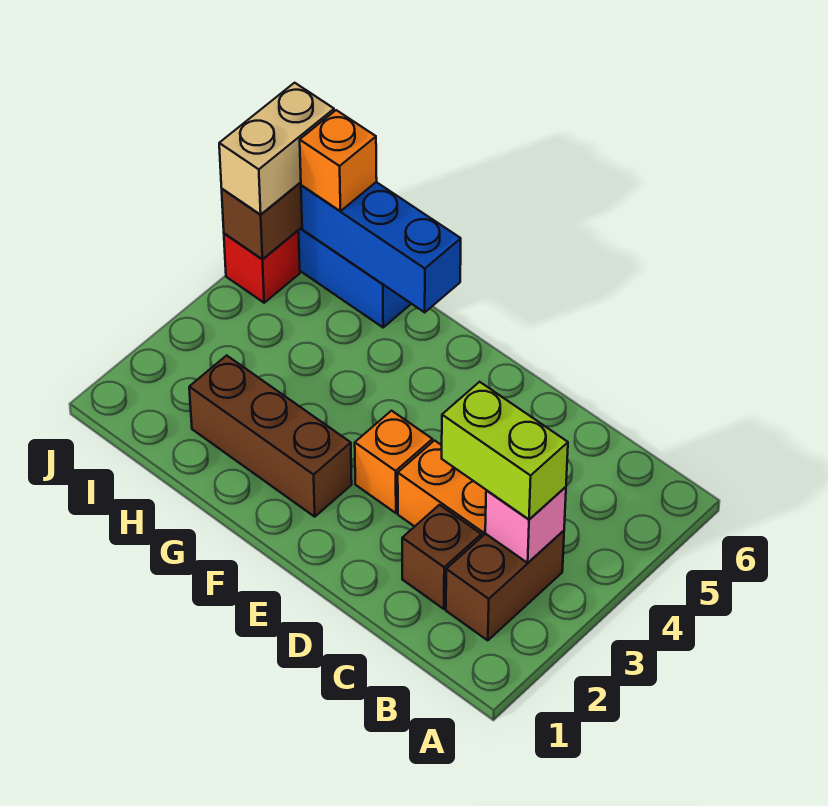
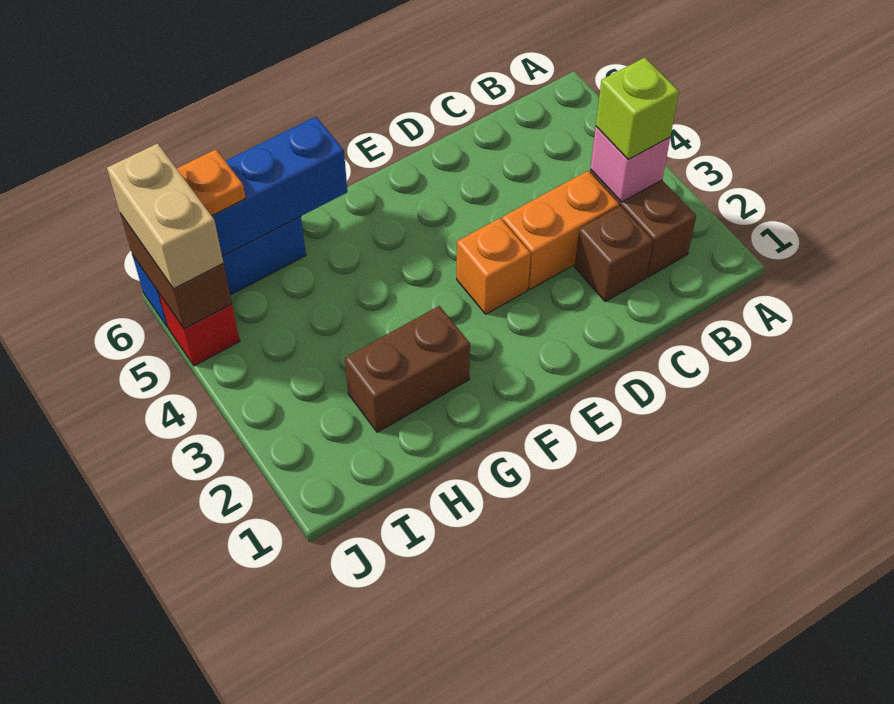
lime 1x2 brick [442,382,568,519] -> lime 1x1 brick [596,58,679,159]
brown 1x3 brick [189,355,352,517] -> brown 1x2 brick [345,306,470,432]
orange 1x1 brick [300,110,377,211] -> orange 1x1 plate [177,149,246,216]

